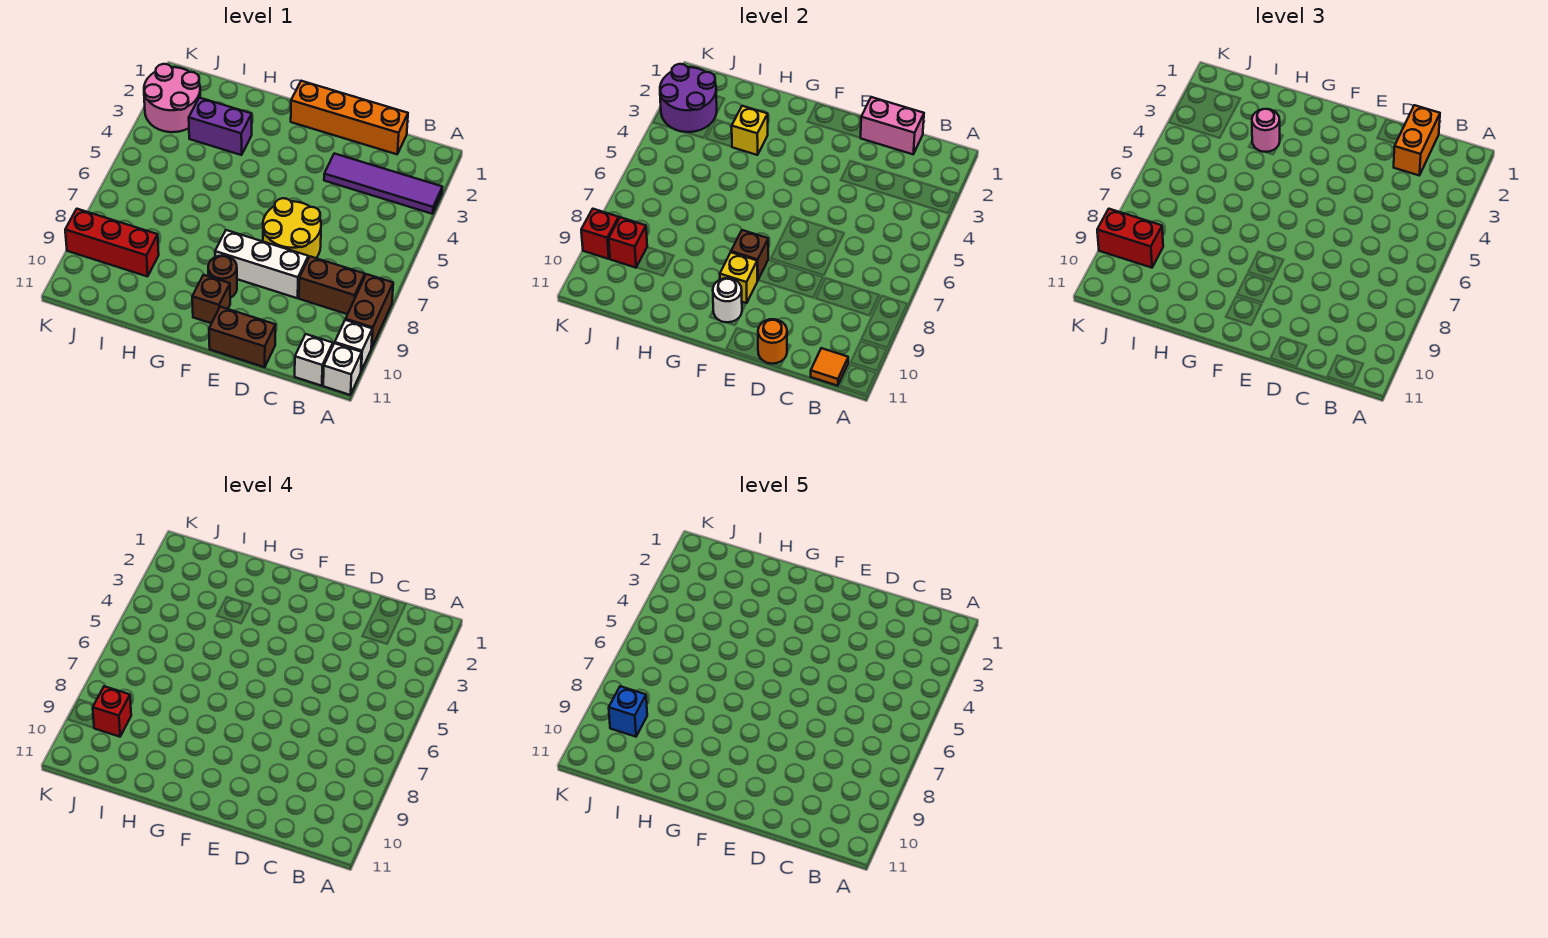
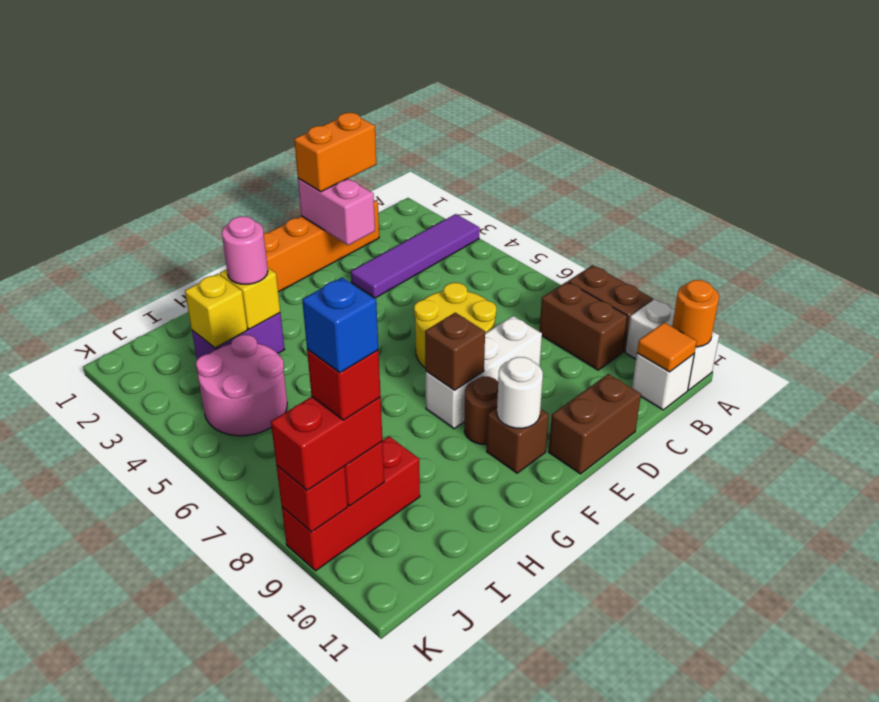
brown 1x2 brick [299,257,365,314] -> brown 1x2 brick turned to [539,282,627,370]
pink 1x2 brick [861,97,924,154] -> pink 1x2 brick turned to [298,179,375,245]
orange 1x2 brick [1394,105,1440,175] -> orange 1x2 brick turned to [294,113,376,192]
orange 1x1 round brick [758,319,787,364] -> orange 1x1 round brick moved to [672,280,719,347]
yellow 1x1 brick [720,252,757,303] -> yellow 1x1 brick moved to [185,274,247,348]
pink 2x2 round brick [144,64,200,132] -> pink 2x2 round brick moved to [196,335,287,436]
purple 2x2 round brick [660,64,717,132] -> none

